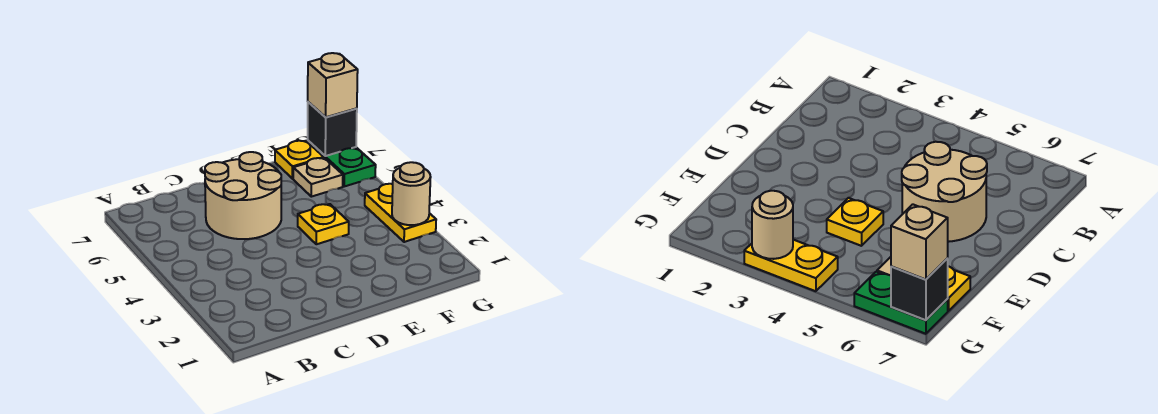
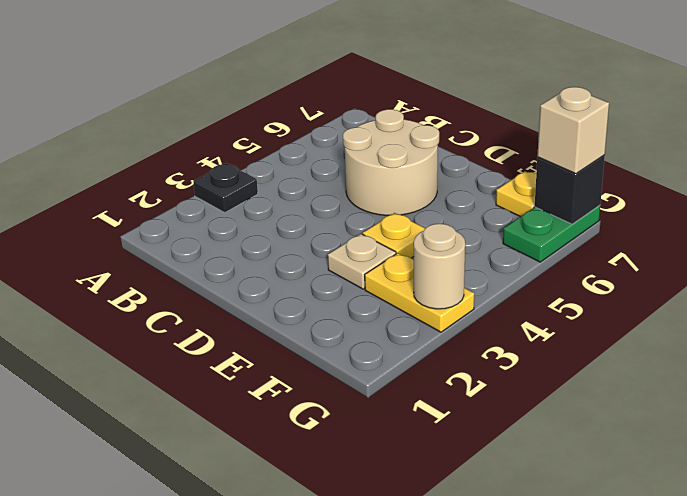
none -> black 1x1 plate [193,163,258,213]
tan 1x1 plate [293,158,343,197] -> tan 1x1 plate moved to [328,234,396,289]
yellow 1x2 plate [365,184,436,242] -> yellow 1x2 plate turned to [365,253,474,332]

